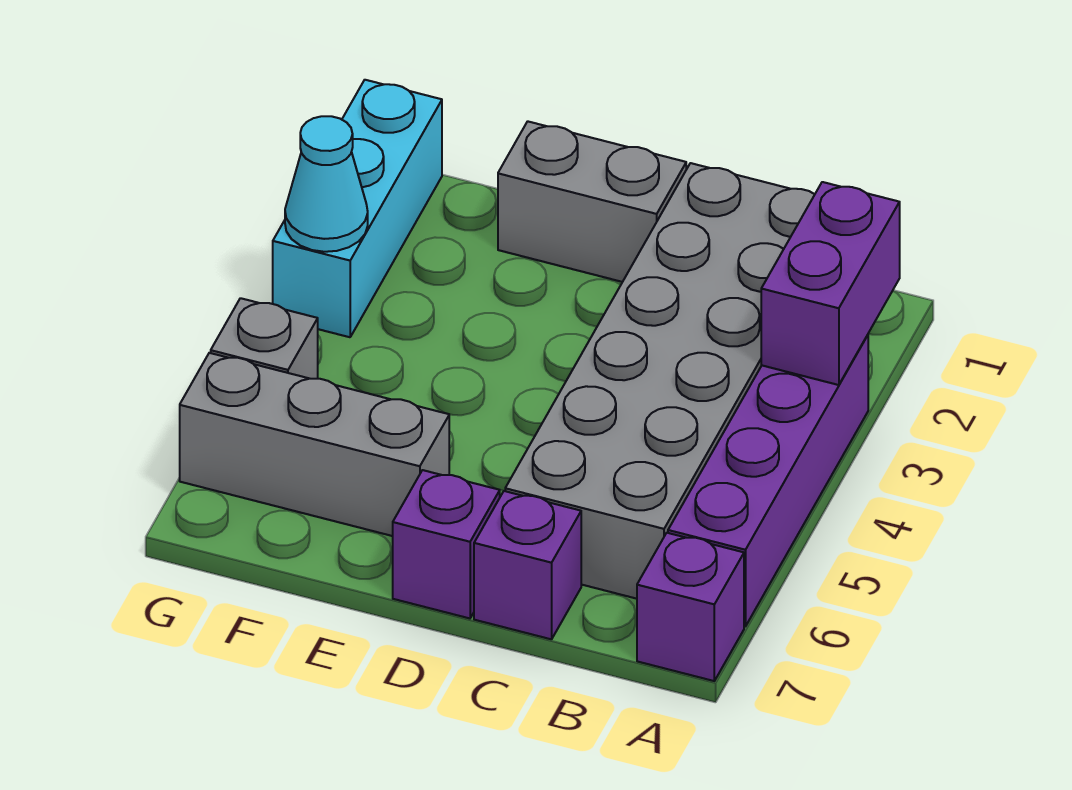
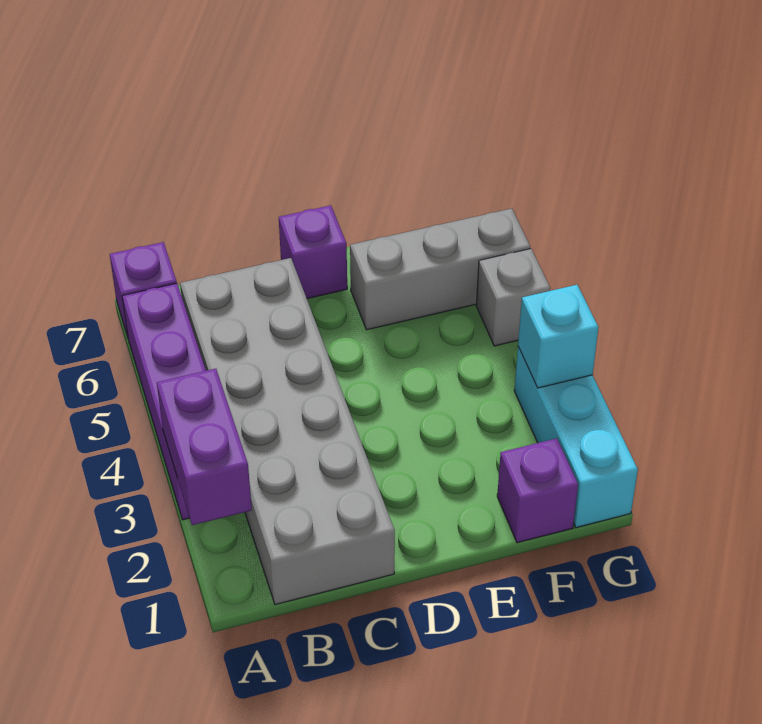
purple 1x1 brick [474,491,581,639] -> purple 1x1 brick moved to [497,438,578,543]
grey 1x2 brick [498,121,686,282] -> none
cyan 1x1 cone [285,116,368,252] -> cyan 1x1 brick [518,285,598,388]

